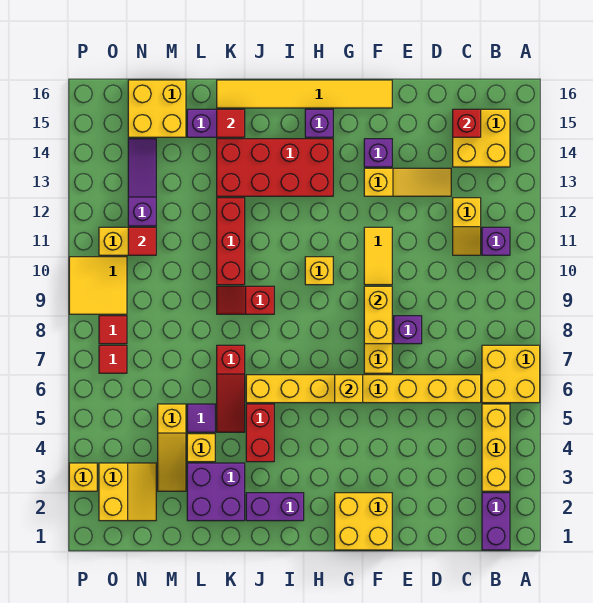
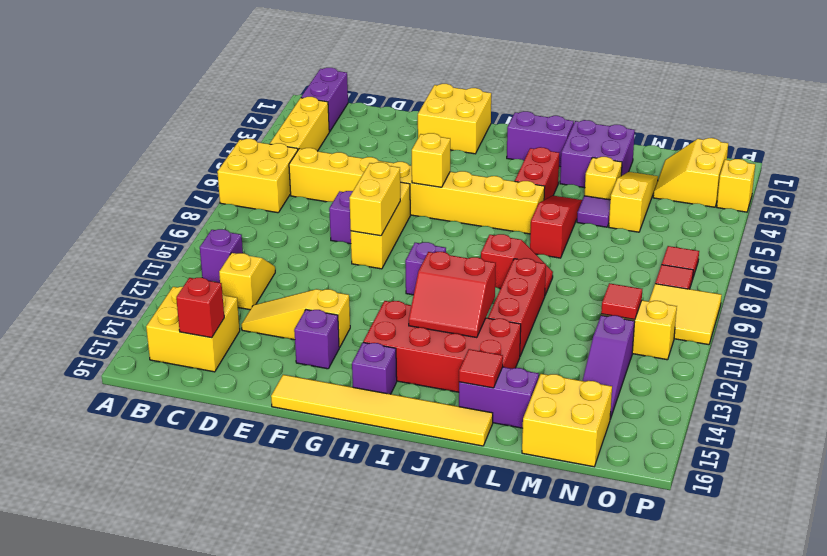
yellow 1x2 tile [364,227,392,285] -> none
yellow 1x1 brick [305,257,333,285] -> purple 1x1 brick [405,242,446,295]
none -> red 2x2 slope [409,252,496,338]

